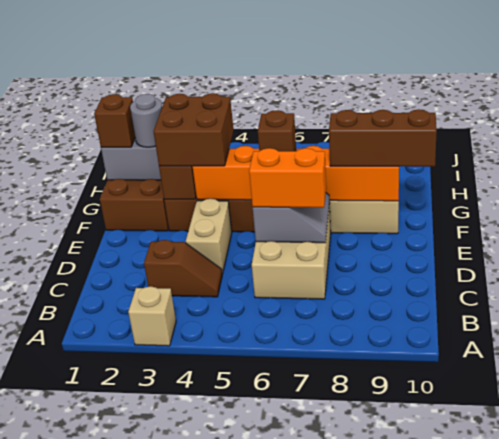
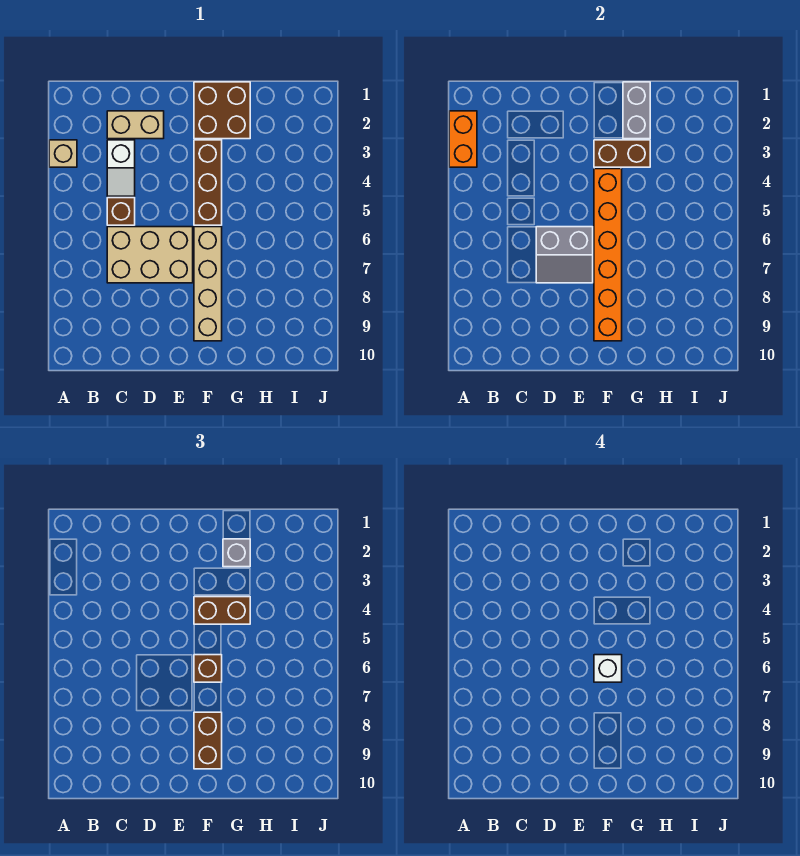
brown 1x2 slope [144,240,222,297] -> white 1x2 slope [107,140,135,196]
tan 1x2 brick [186,199,232,274] -> tan 1x2 brick moved to [107,111,164,139]
orange 1x2 brick [249,148,326,208] -> orange 1x2 brick moved to [449,111,477,167]
brown 2x2 brick [154,93,234,166] -> brown 1x2 brick [194,597,250,624]
none -> white 1x1 brick [594,655,622,682]
brown 1x3 brick [329,109,437,167] -> brown 1x2 brick [194,712,222,769]
brown 1x1 brick [94,94,135,147] -> brown 1x1 brick moved to [107,198,135,225]
grey 1x1 round brick [130,94,162,147] -> grey 1x1 brick [223,539,250,567]

